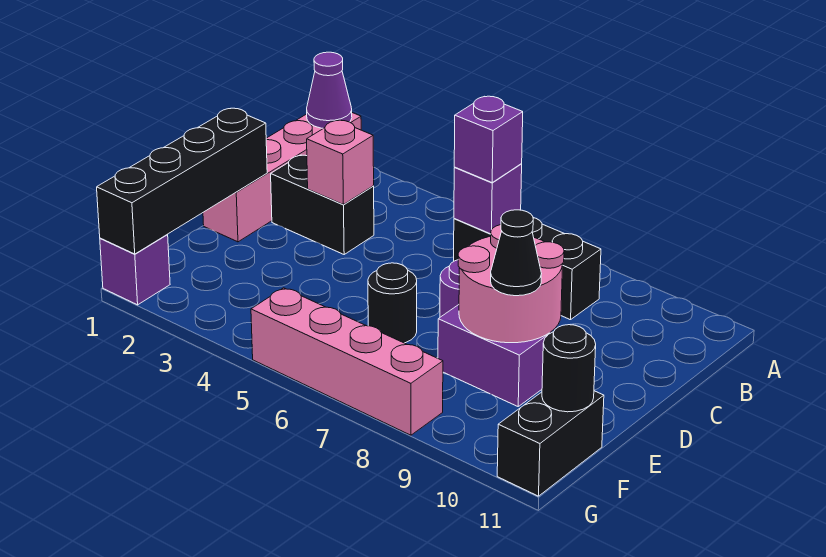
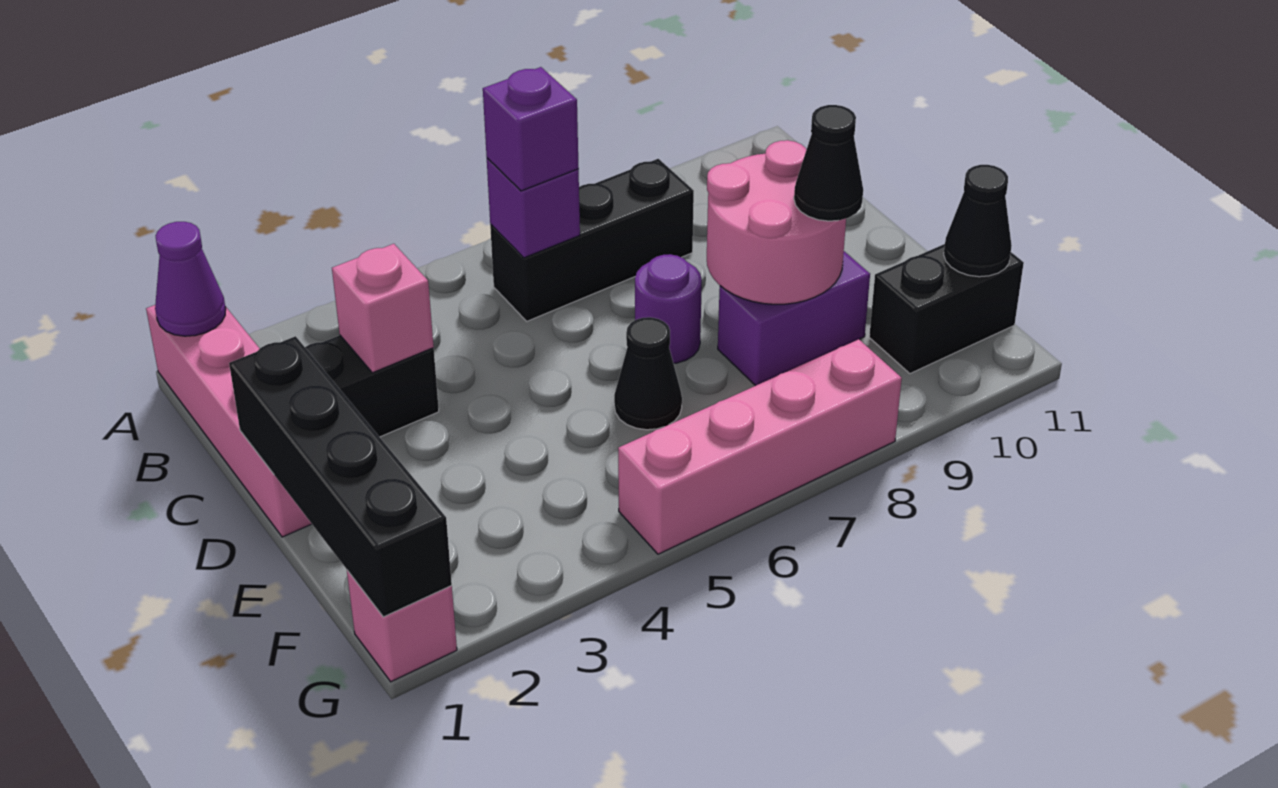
black 1x1 round brick [368,263,417,343] -> black 1x1 cone [614,317,682,430]
black 1x2 brick [497,391,604,496] -> black 1x2 brick turned to [869,244,1024,374]
black 1x1 round brick [542,325,596,412] -> black 1x1 cone [944,165,1012,277]
purple 1x1 brick [100,235,170,305] -> pink 1x1 brick [347,570,457,682]

